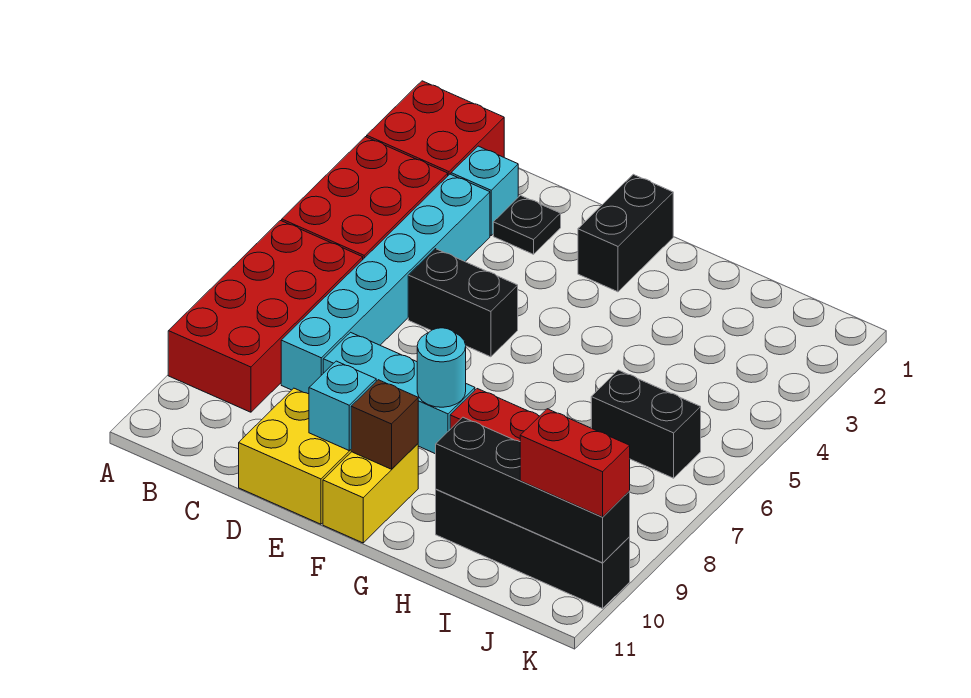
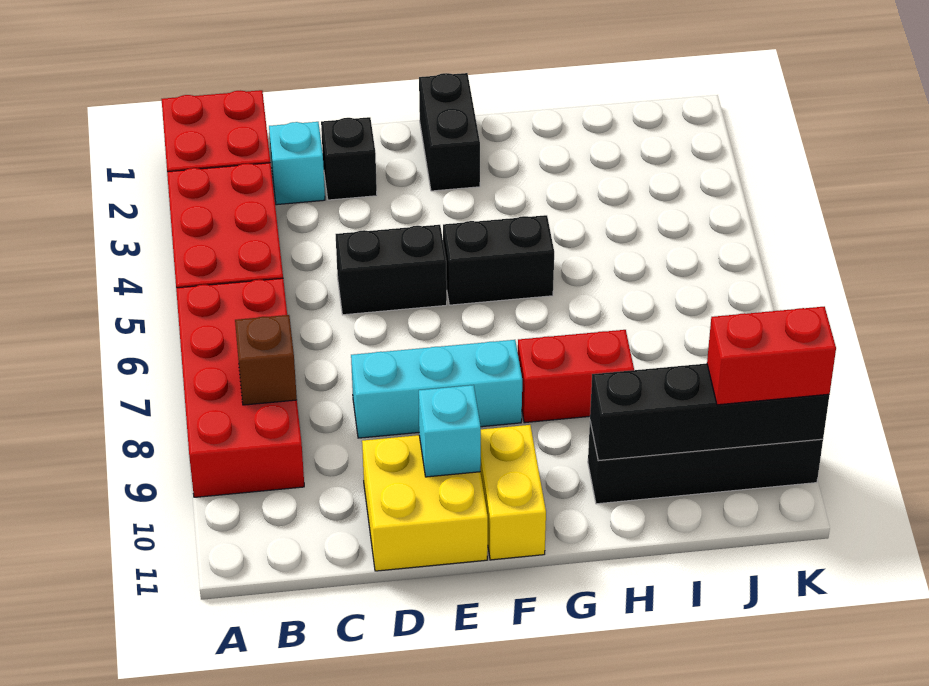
cyan 1x6 brick [281,174,490,394] -> none
black 1x1 plate [493,196,561,254] -> black 1x1 brick [321,117,377,200]
cyan 1x1 round brick [417,328,466,407] -> none
brown 1x1 brick [351,380,418,469] -> brown 1x1 brick moved to [235,315,297,405]
black 1x2 brick [591,370,701,478] -> black 1x2 brick moved to [443,215,554,305]

